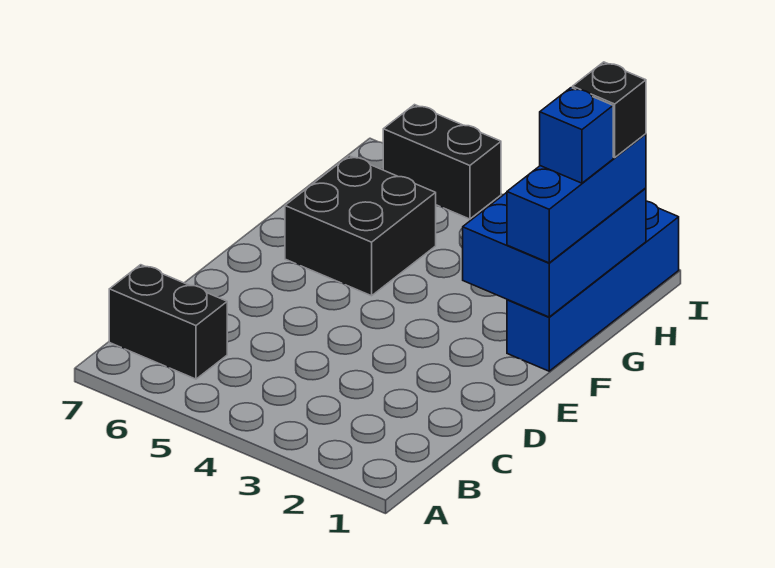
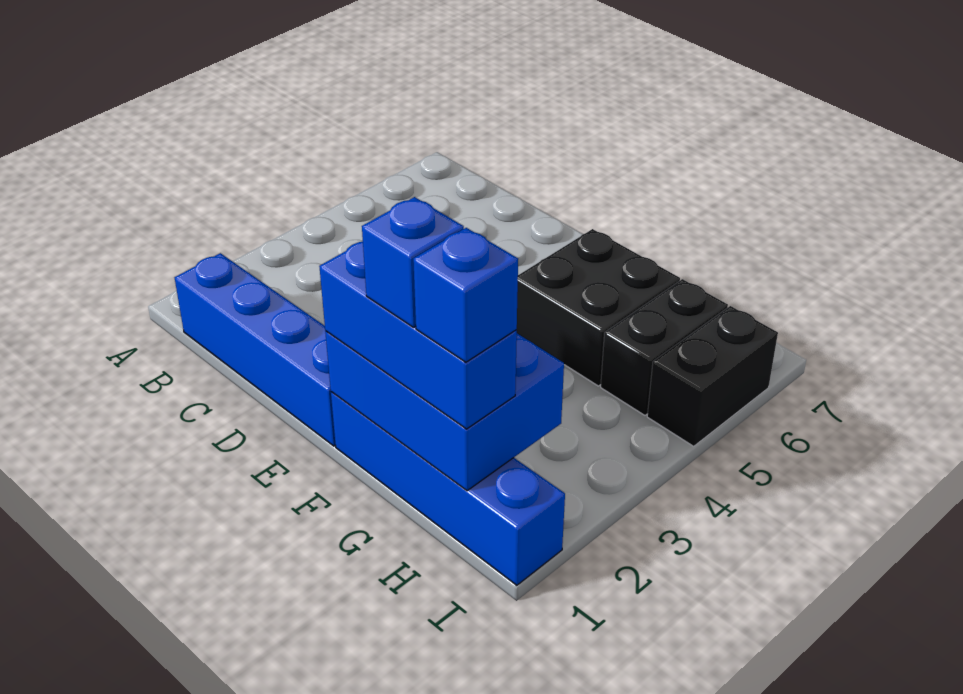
none -> blue 1x4 brick [175,253,336,446]
black 1x2 brick [109,265,227,379] -> black 1x2 brick moved to [601,279,728,415]
black 1x1 brick [573,62,646,158] -> blue 1x1 brick [413,228,518,362]

